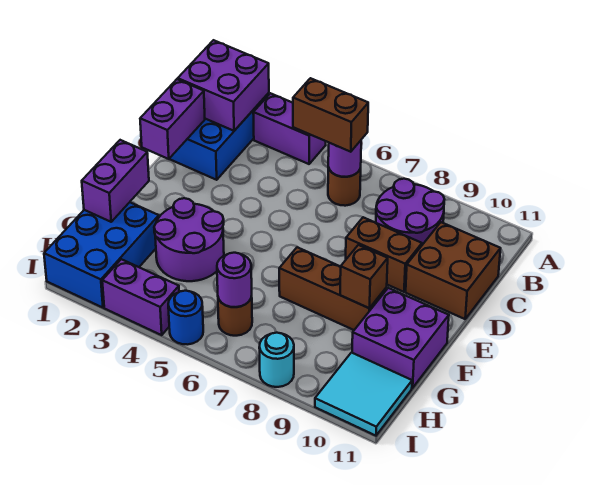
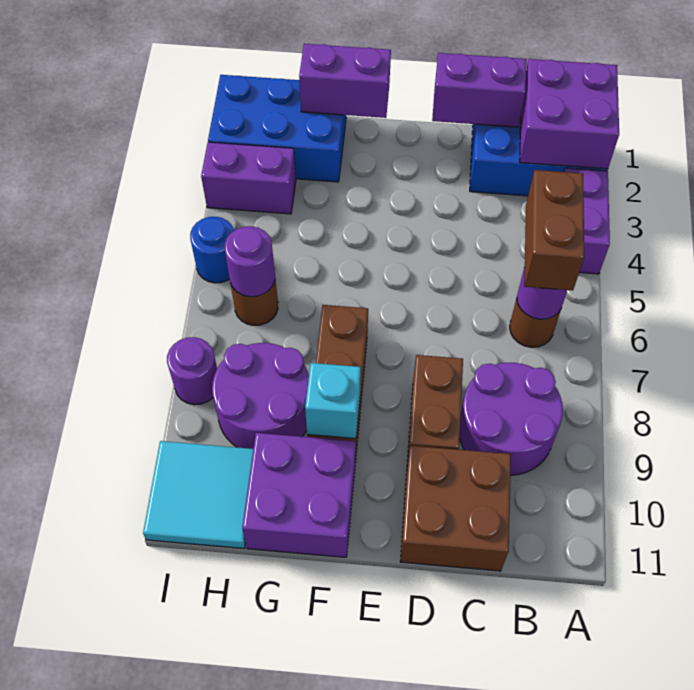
purple 2x2 round brick [154,198,224,281] -> purple 2x2 round brick moved to [212,343,309,449]
brown 1x1 brick [340,245,388,308] -> cyan 1x1 brick [305,363,361,439]
purple 1x2 brick [102,259,179,335] -> purple 1x2 brick turned to [201,142,296,214]
cyan 1x1 round brick [259,333,294,387] -> purple 1x1 round brick [167,337,217,405]

